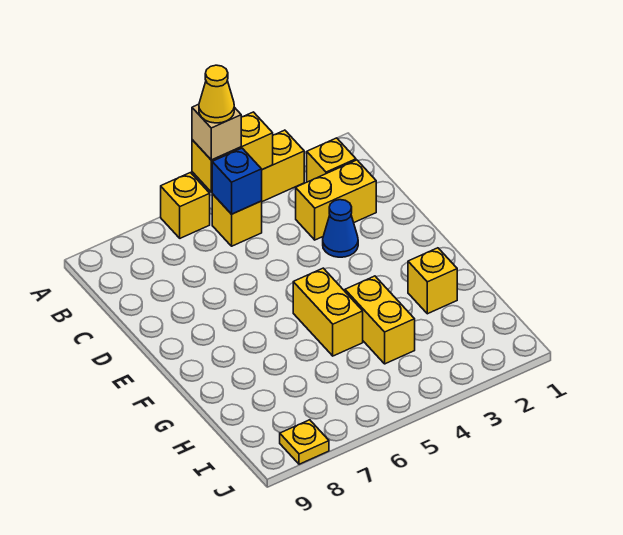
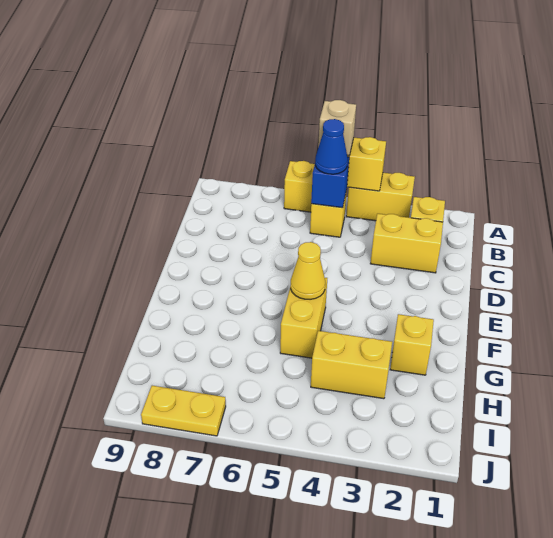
yellow 1x1 cone [199,65,234,123] -> yellow 1x1 cone moved to [291,242,325,299]
blue 1x1 cone [323,200,358,257] -> blue 1x1 cone moved to [315,119,348,174]
yellow 1x2 brick [345,276,415,364] -> yellow 1x2 brick turned to [311,331,392,399]
yellow 1x1 plate [280,420,329,464] -> yellow 1x2 plate [141,386,226,436]

